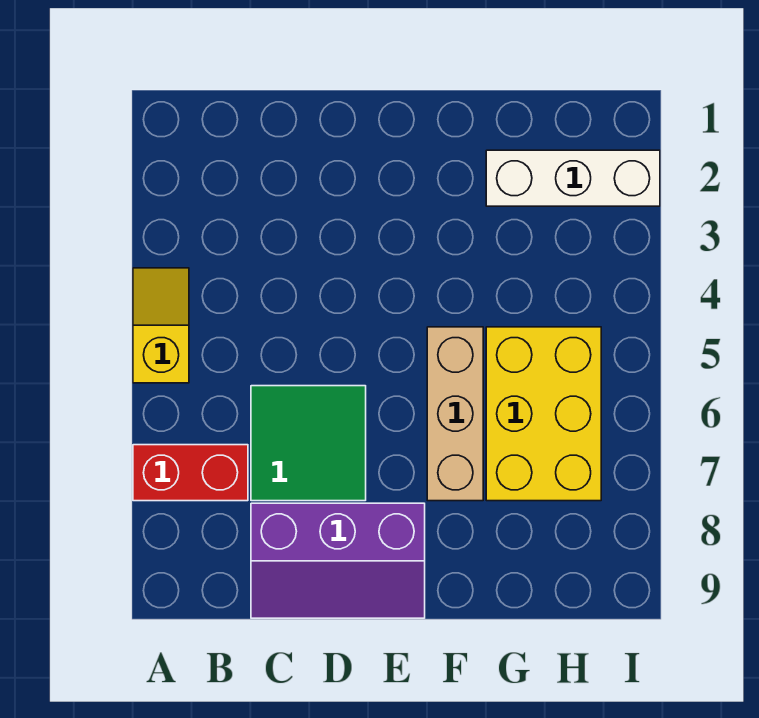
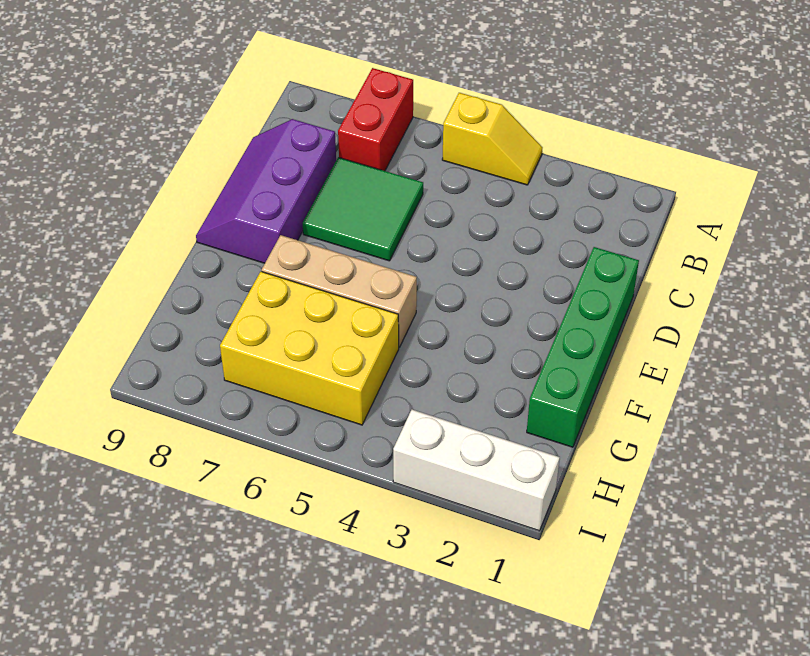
none -> green 1x4 brick [527,247,639,447]
white 1x3 brick [486,150,660,206] -> white 1x3 brick turned to [393,409,560,531]

